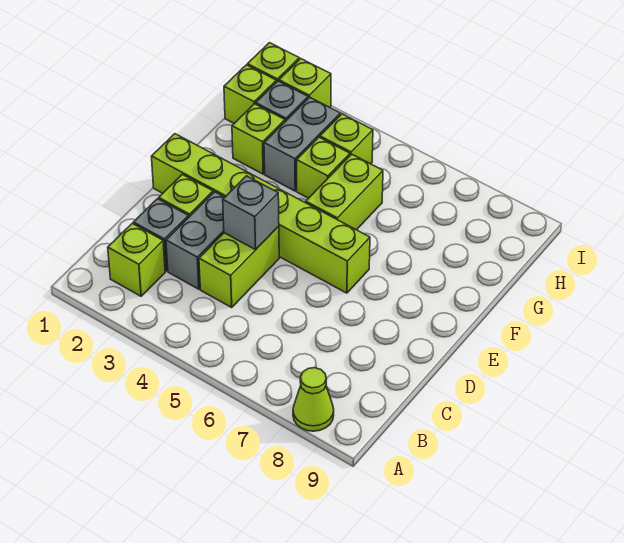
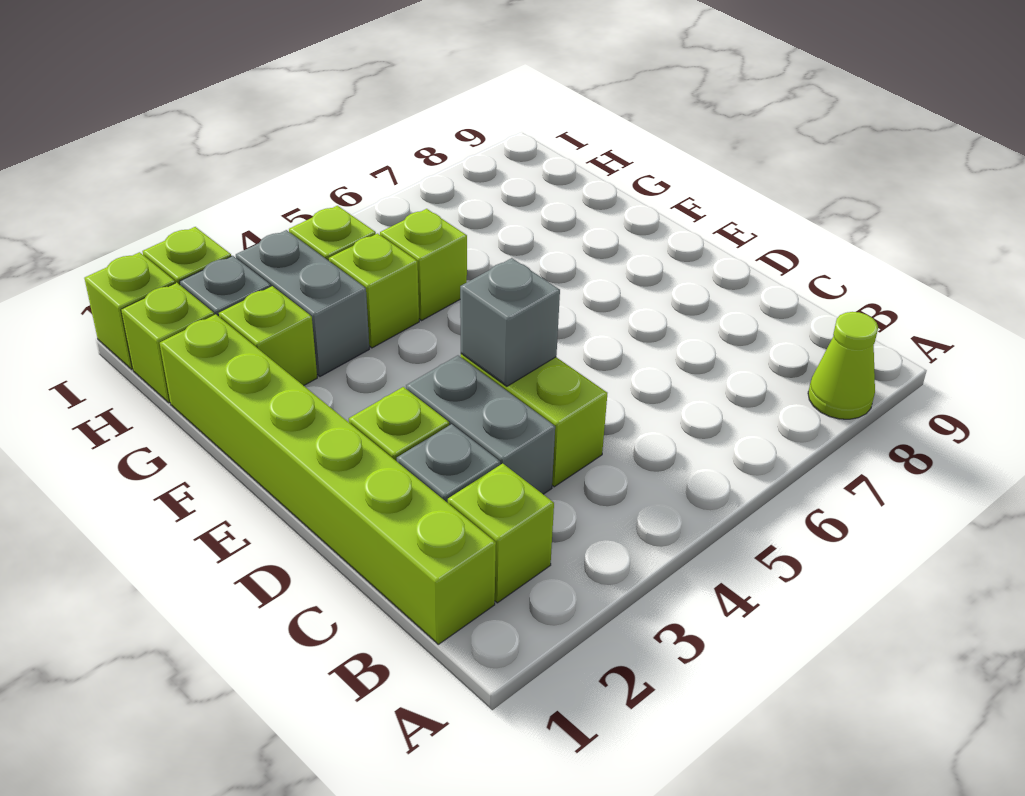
lime 1x6 brick [152,134,370,293] -> lime 1x6 brick turned to [160,314,496,644]
lime 1x2 brick [306,154,383,230] -> lime 1x1 brick [380,209,467,320]

